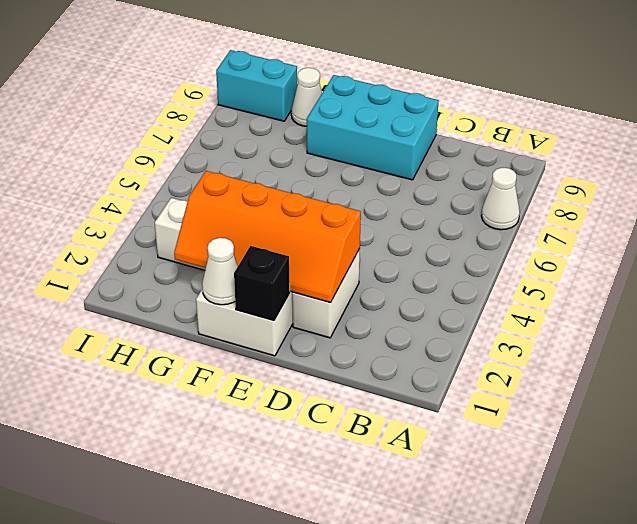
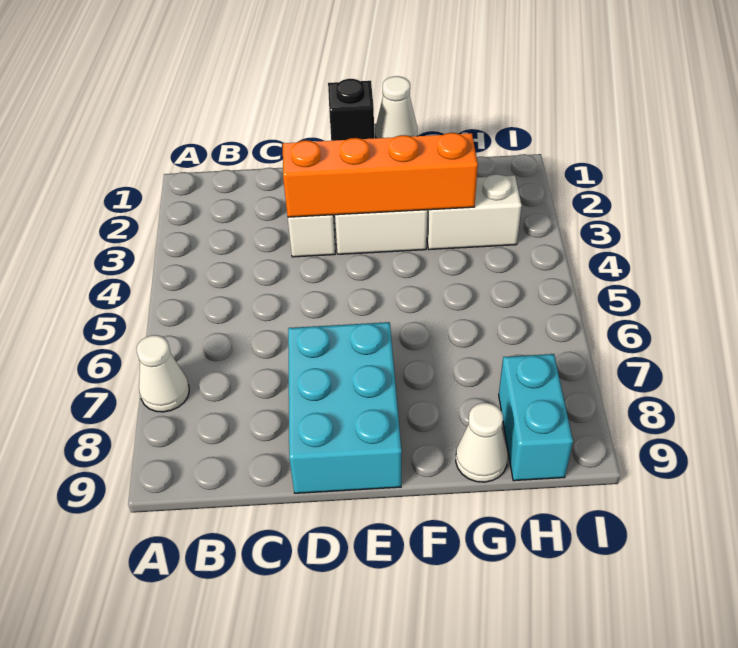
cyan 2x3 brick [307,75,439,180] -> cyan 2x3 brick turned to [288,322,402,493]
cyan 1x2 brick [216,50,297,121] -> cyan 1x2 brick turned to [499,354,573,481]

